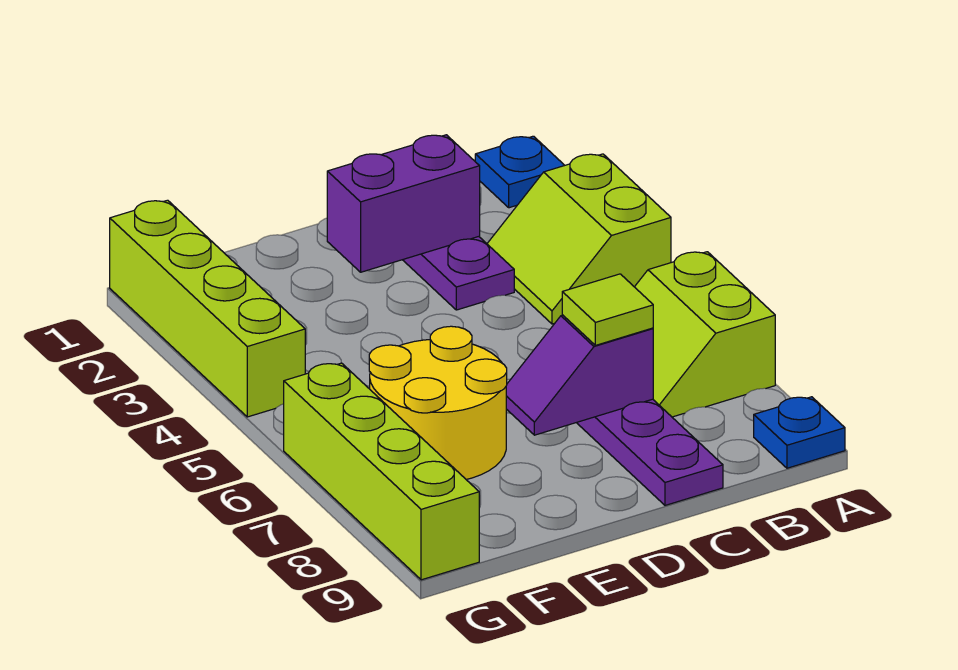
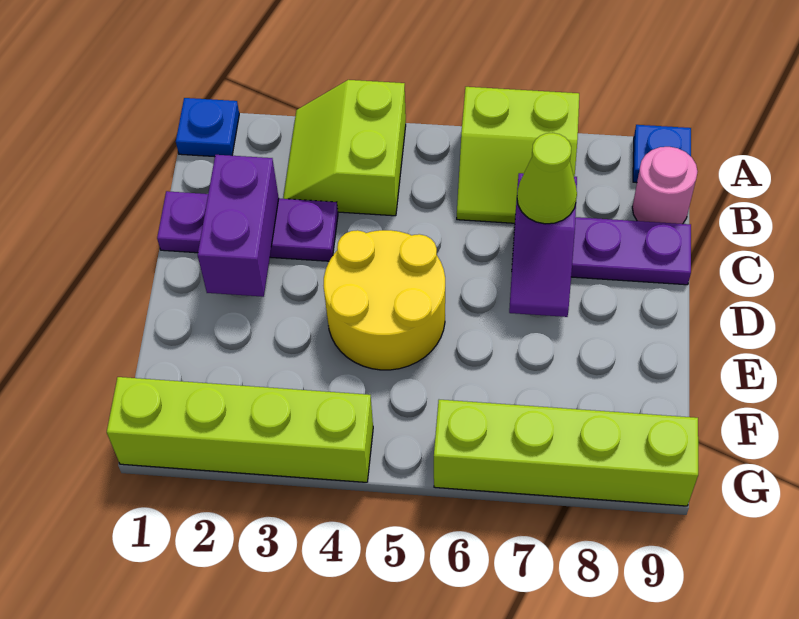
lime 2x2 slope [487,154,671,324] -> lime 2x2 slope turned to [283,80,406,216]
none -> pink 1x1 round brick [632,147,698,224]
lime 1x1 tile [562,274,653,345] -> lime 1x1 cone [517,133,577,224]
yellow 2x2 round brick [369,326,507,479] -> yellow 2x2 round brick moved to [323,230,445,370]

